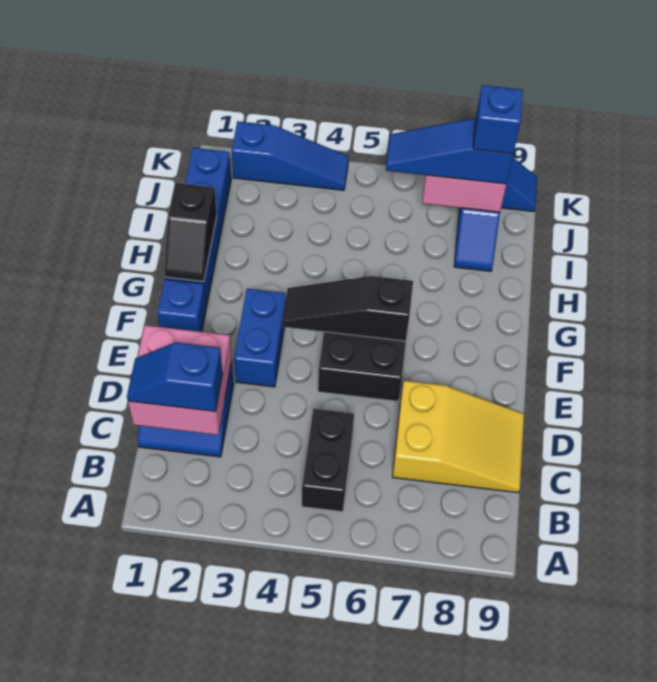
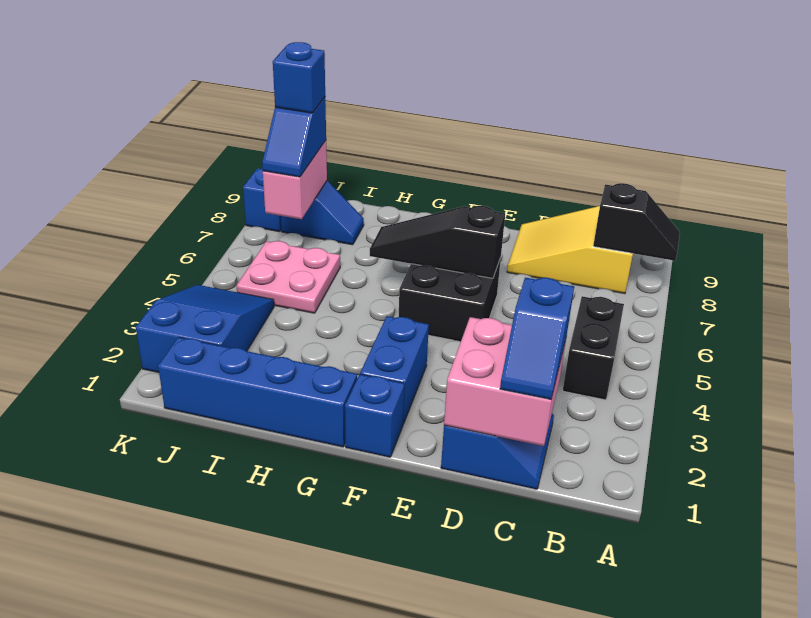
black 1x2 brick [302,409,354,512] -> black 1x2 brick turned to [563,296,624,400]
yellow 2x3 slope [393,381,524,493] -> yellow 2x3 slope turned to [507,206,633,294]
blue 1x2 brick [234,289,286,387] -> blue 1x2 brick turned to [360,316,429,424]
black 1x3 slope [282,276,413,341] -> black 1x3 slope turned to [370,206,505,278]
black 1x2 slope [164,183,217,282] -> black 1x2 slope moved to [593,183,680,261]
none -> pink 2x2 plate [236,241,340,313]
blue 1x3 slope [386,118,513,184] -> blue 1x2 slope [262,97,326,177]
blue 1x3 slope [232,121,349,190] -> blue 2x3 slope [136,285,274,372]

